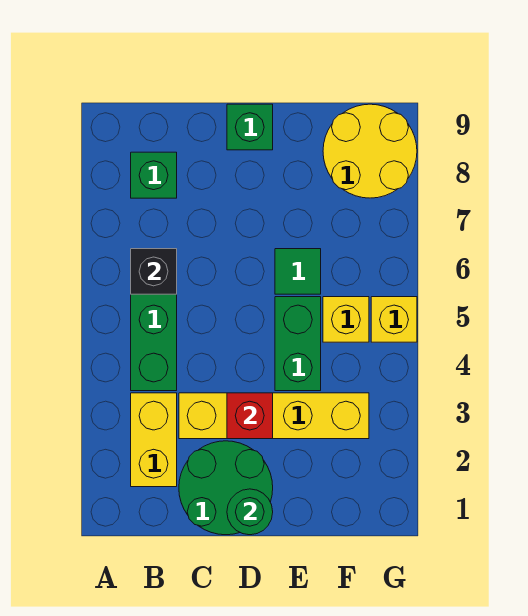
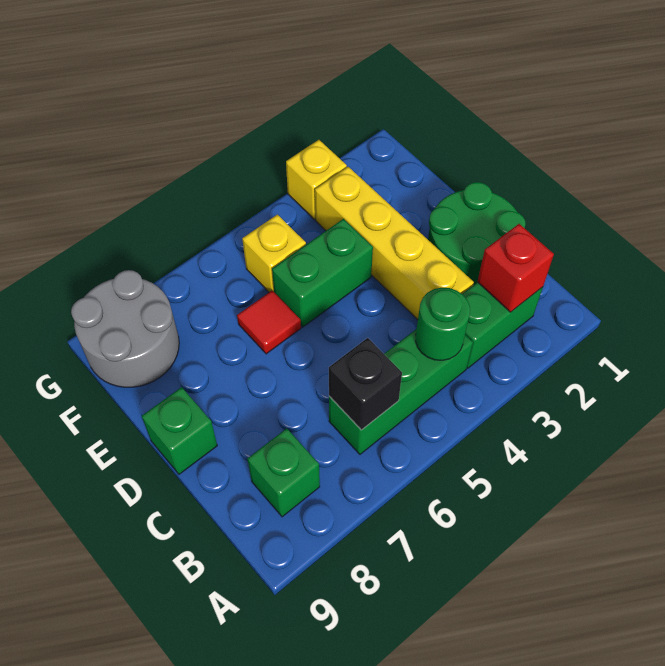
yellow 1x2 brick [131,393,177,487] -> green 1x2 brick [463,282,543,368]
green 1x1 round brick [227,489,273,535] -> green 1x1 round brick moved to [416,288,470,360]
red 1x1 brick [227,393,273,439] -> red 1x1 brick moved to [477,224,554,312]
green 1x1 tile [275,249,321,294] -> red 1x1 tile [237,291,301,354]
yellow 2x2 round brick [323,104,417,198] -> grey 2x2 round brick [71,270,179,387]
yellow 1x1 brick [371,297,417,342] -> yellow 1x1 brick moved to [286,140,347,219]

